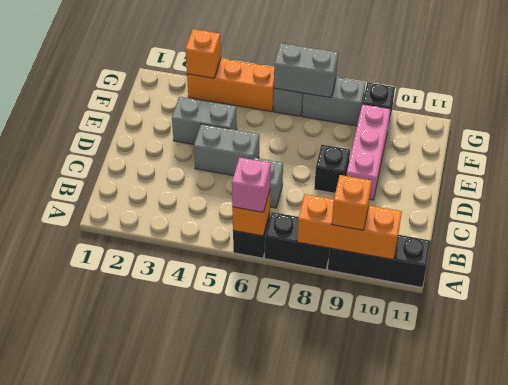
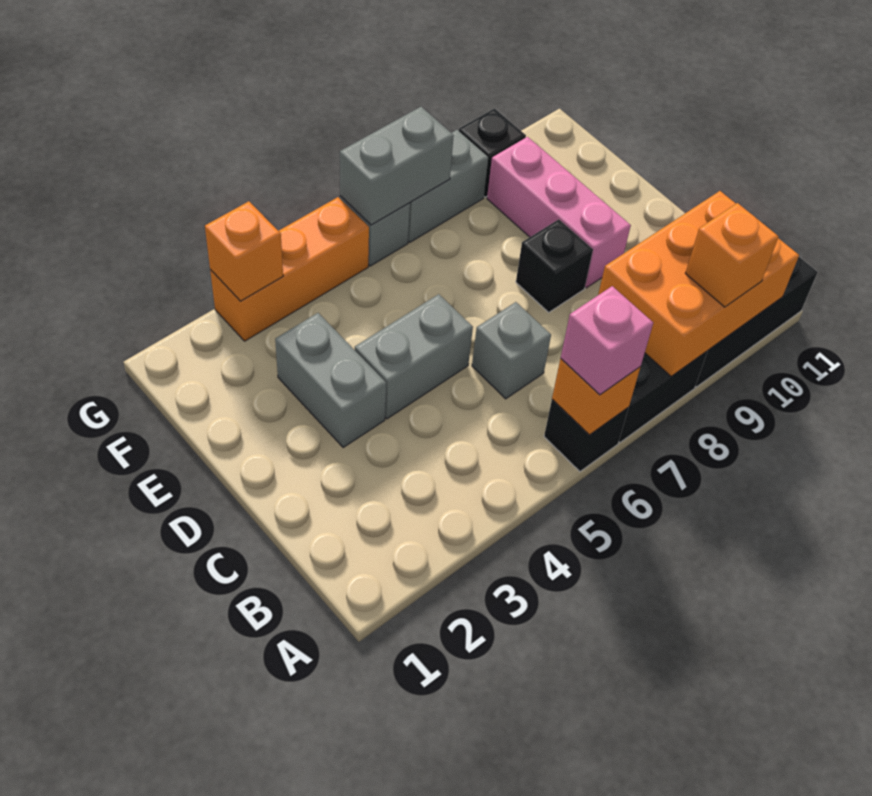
orange 1x3 brick [297,194,402,260] -> orange 2x3 brick [598,191,799,376]
grey 1x2 brick [172,97,237,144] -> grey 1x2 brick turned to [275,313,386,447]

